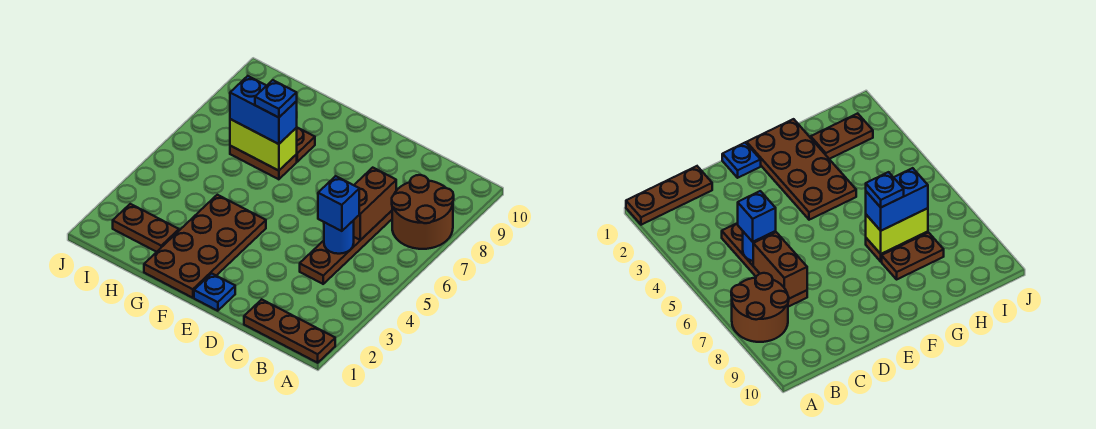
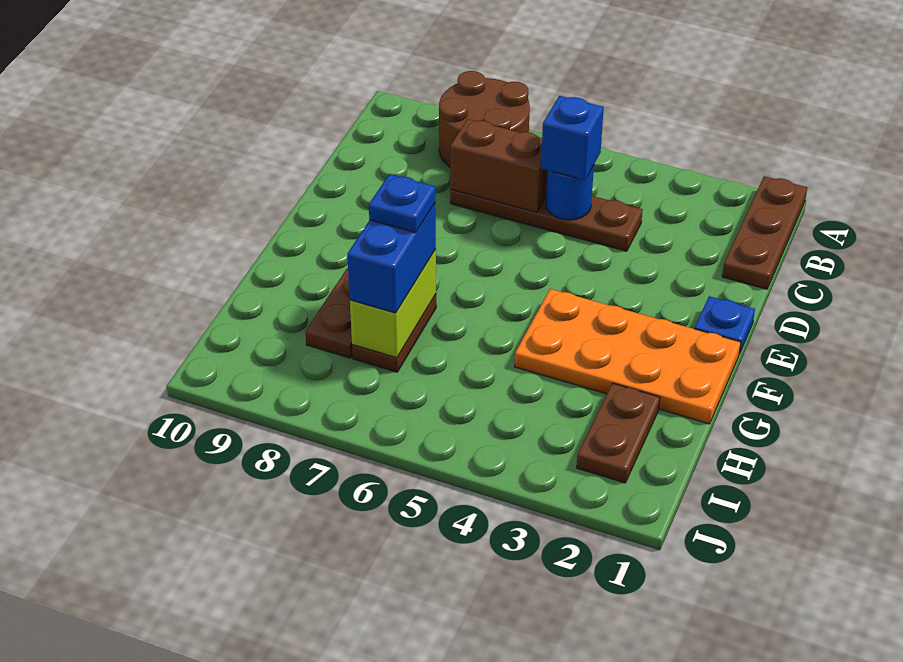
brown 2x4 plate [144,195,266,298] -> orange 2x4 plate [514,289,741,424]

